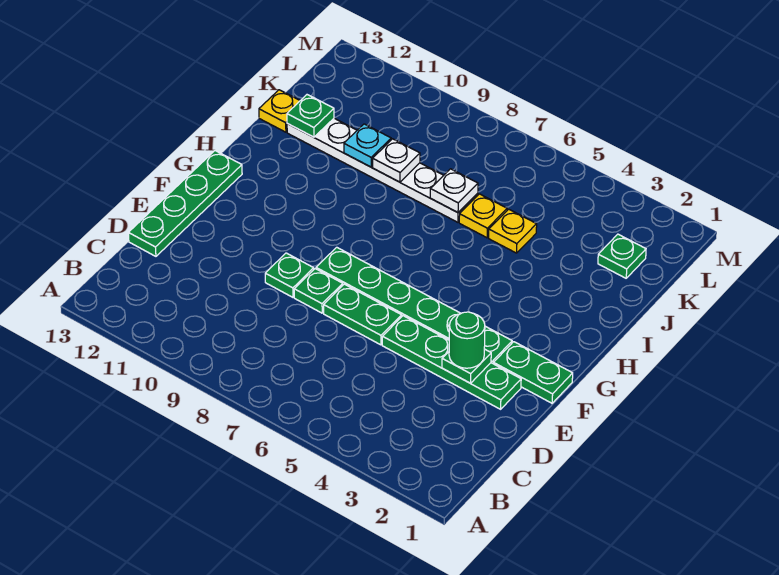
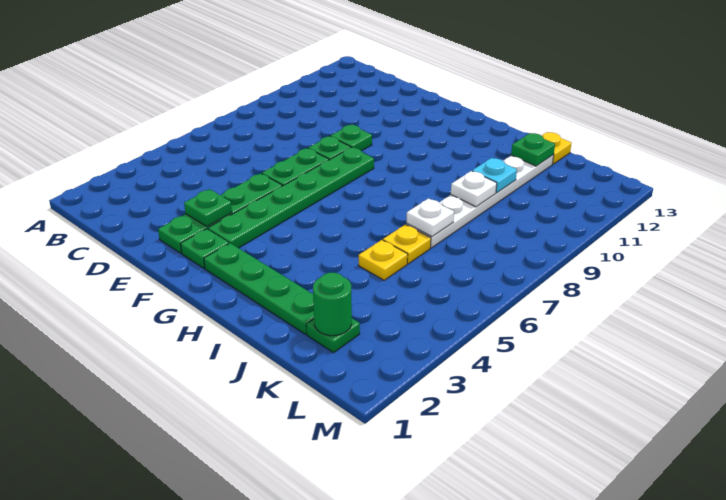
green 1x4 plate [128,151,242,256] -> green 1x4 plate moved to [204,243,314,334]
green 1x1 round brick [449,312,485,368] -> green 1x1 round brick moved to [313,273,352,336]
green 1x2 plate [494,342,573,403] -> green 1x1 plate [181,229,229,268]

